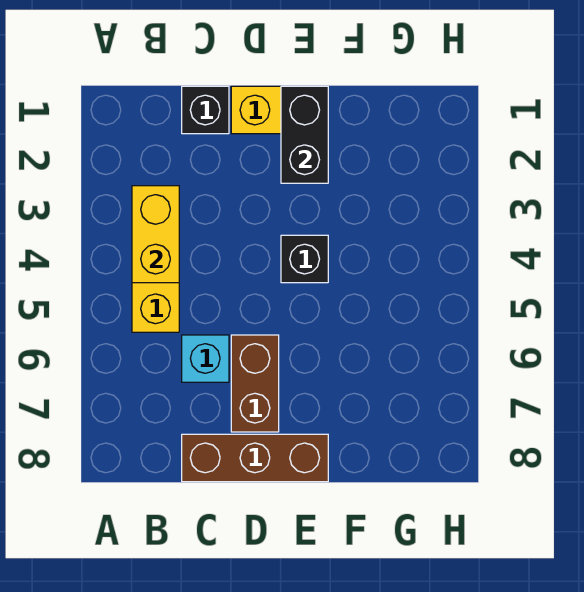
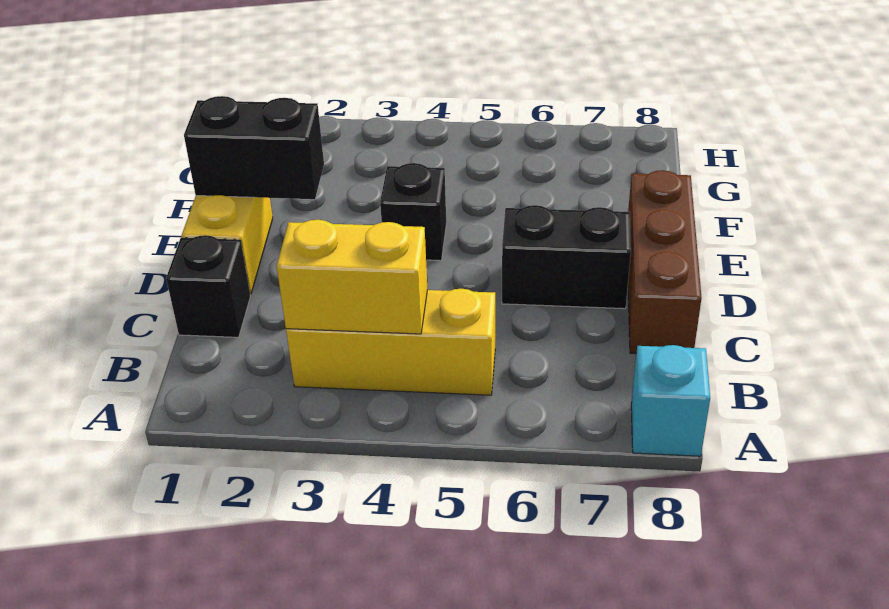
cyan 1x1 brick [182,335,229,382] -> cyan 1x1 brick moved to [631,345,710,456]
brown 1x2 brick [231,335,279,432] -> black 1x2 brick [502,205,631,309]

